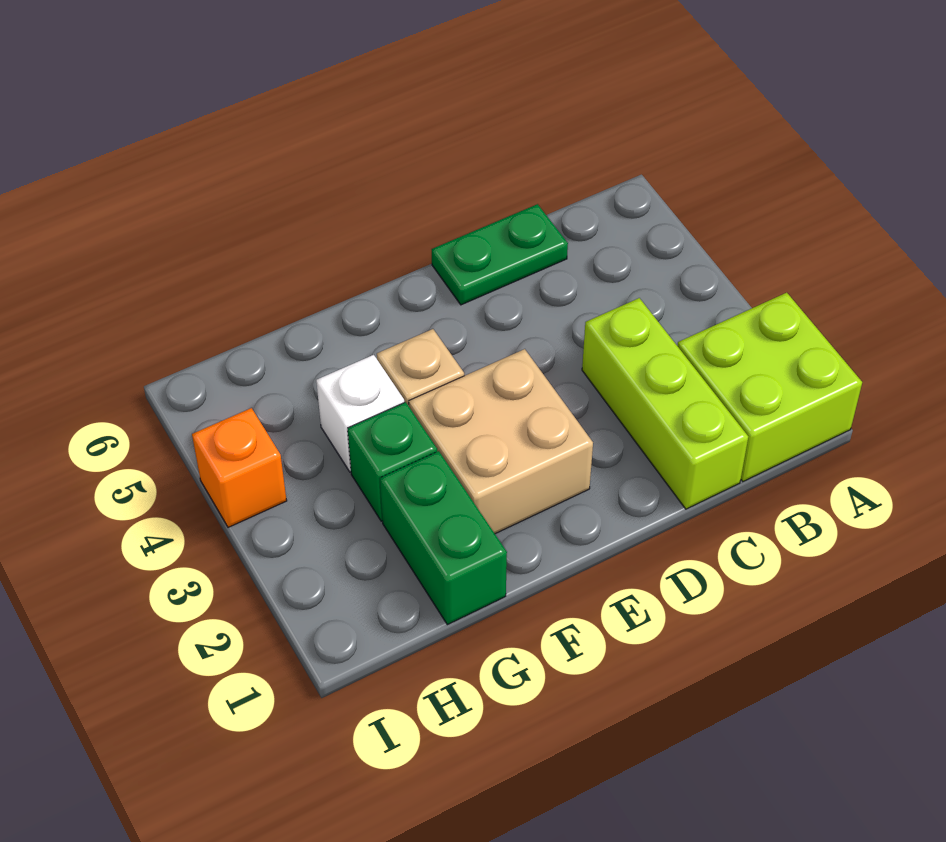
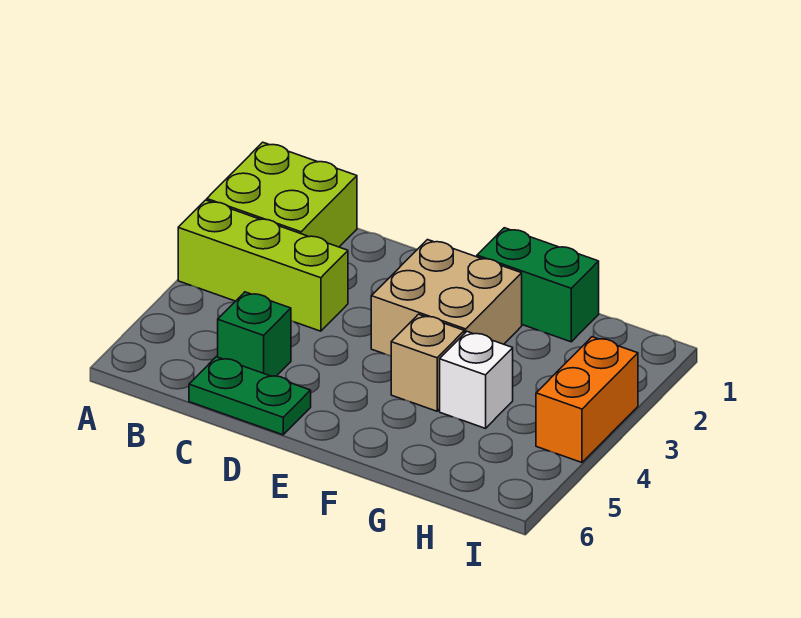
lime 1x3 brick [582,298,748,509] -> lime 1x3 brick turned to [178,200,348,331]
green 1x2 brick [380,451,507,625] -> green 1x2 brick turned to [477,228,599,342]
green 1x1 brick [348,402,437,521] -> green 1x1 brick moved to [218,292,291,376]
orange 1x1 brick [192,408,287,527] -> orange 1x2 brick [536,337,638,463]

